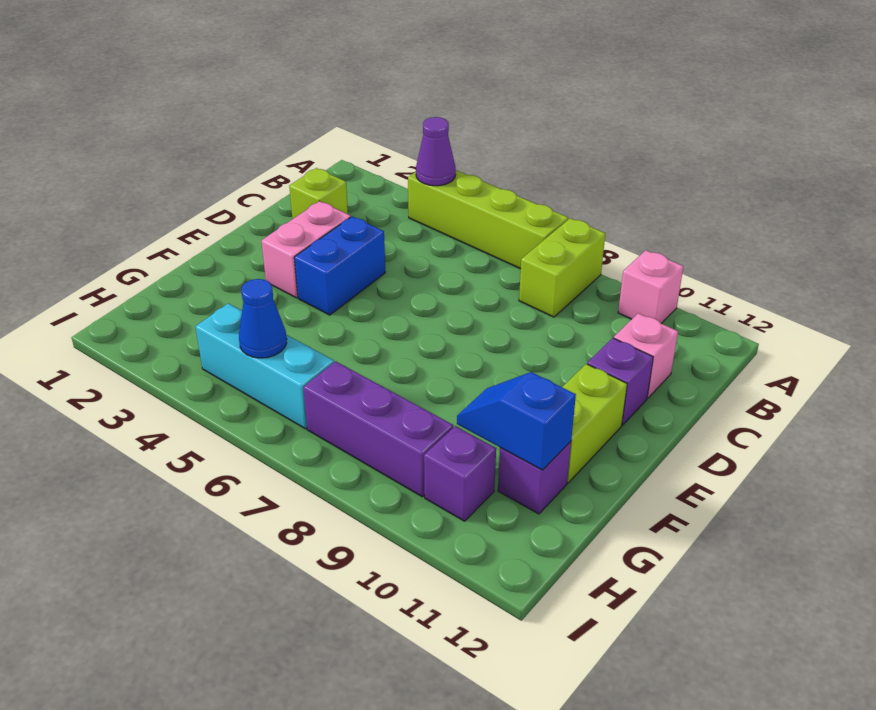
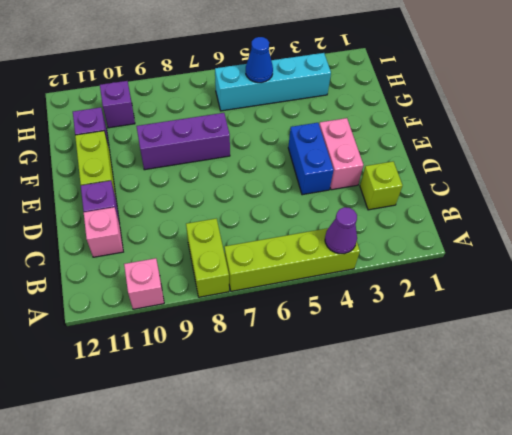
blue 1x2 slope [457,372,576,470] -> none
cyan 1x3 brick [196,303,334,429] -> cyan 1x4 brick [215,53,331,111]
purple 1x3 brick [303,361,453,497] -> purple 1x3 brick moved to [136,113,230,170]

